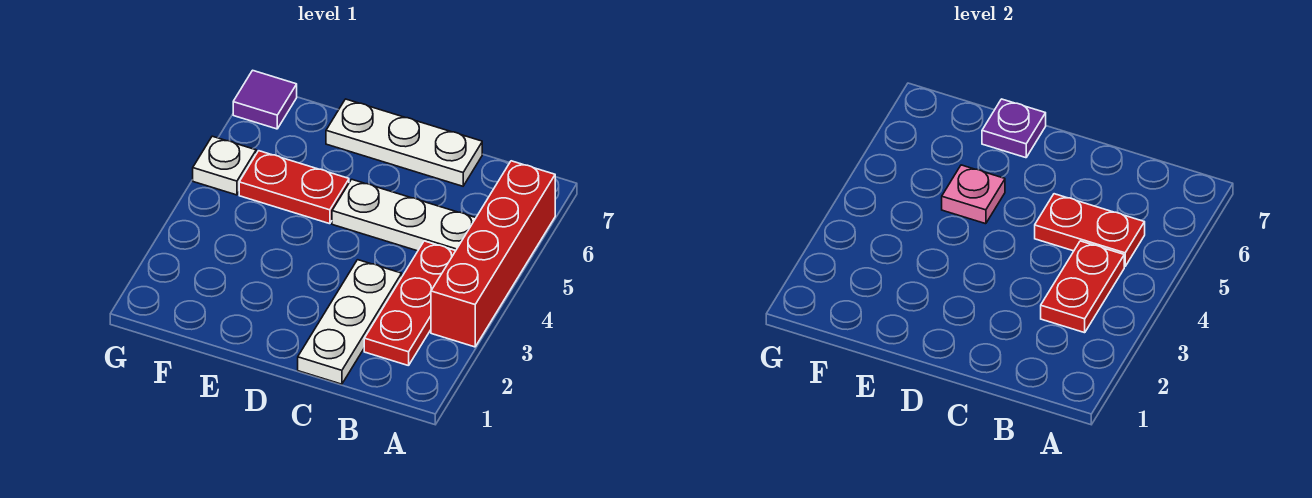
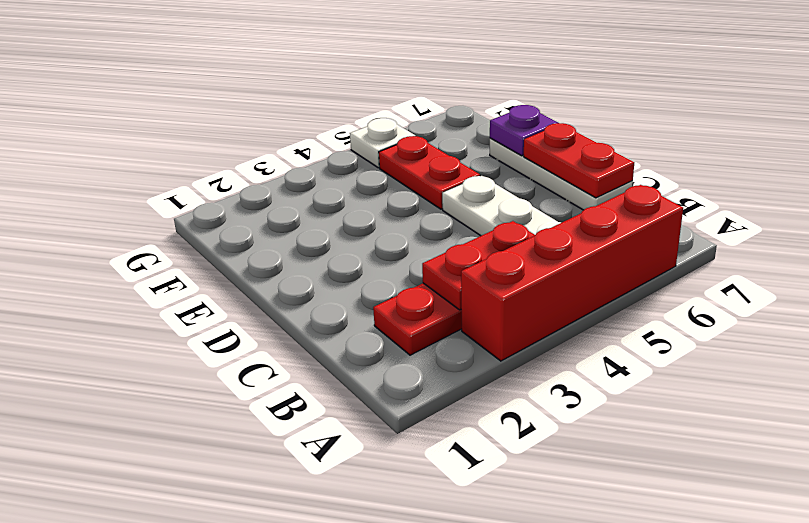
red 1x2 plate [1035,194,1145,267] -> red 1x2 plate moved to [524,123,634,198]
white 1x3 plate [298,260,402,384] -> none
pink 1x1 plate [942,165,1005,224] -> none
purple 1x1 tile [233,70,297,129] -> none

